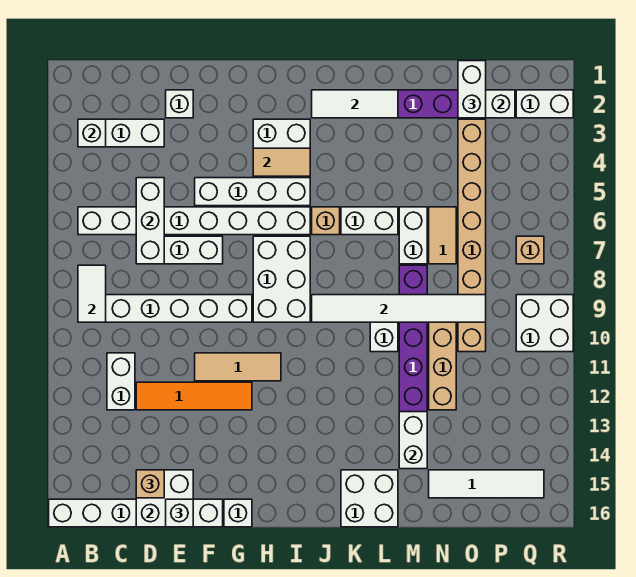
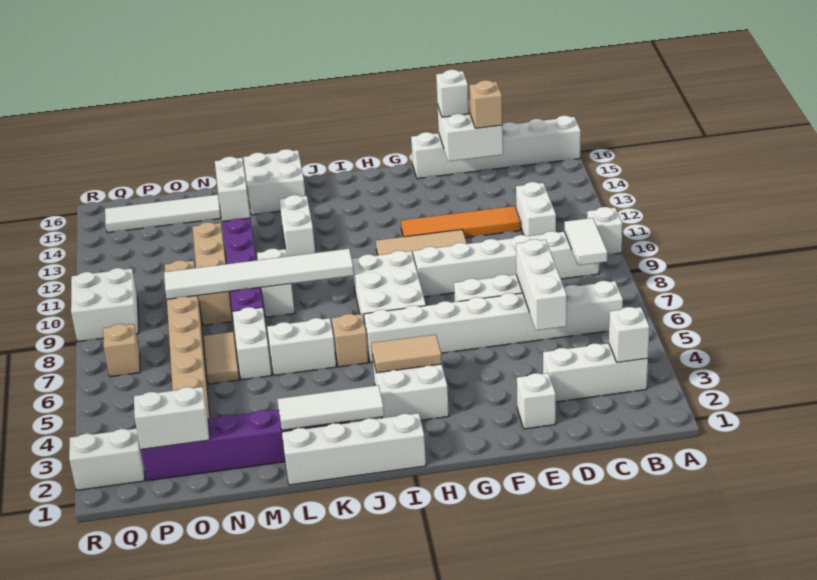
white 1x4 brick [195,178,310,206] -> white 1x4 brick moved to [282,413,426,485]
white 1x1 brick [224,499,252,527] -> white 1x1 brick moved to [587,207,622,254]
white 1x2 brick [458,61,486,118] -> white 1x2 brick moved to [279,195,315,256]

